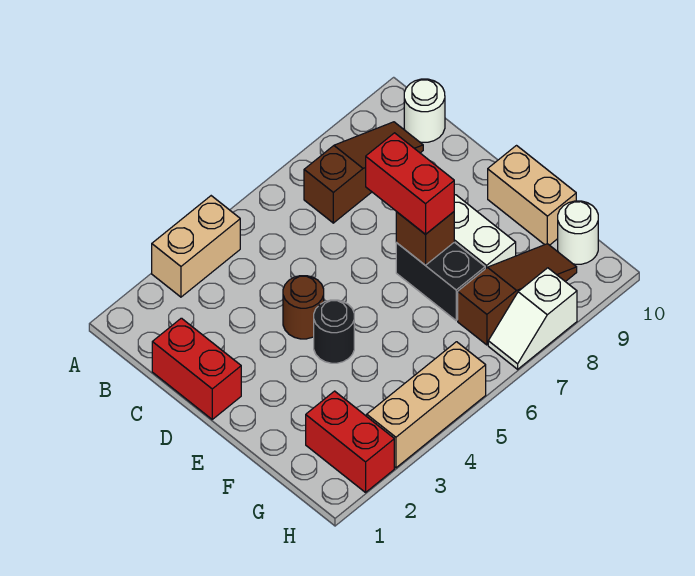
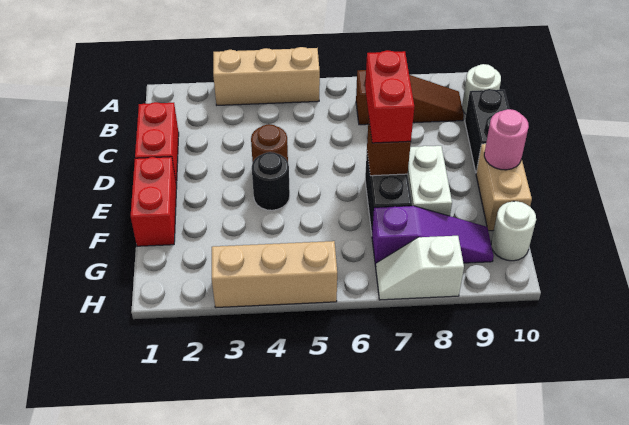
tan 1x2 brick [152,196,240,297] -> tan 1x3 brick [213,47,320,105]
none -> black 1x2 brick [465,89,509,172]
none -> pink 1x1 round brick [484,109,529,170]
red 1x2 brick [306,391,394,492] -> red 1x2 brick moved to [131,157,177,246]
brown 1x3 slope [458,244,577,345] -> purple 1x3 slope [372,206,494,267]

